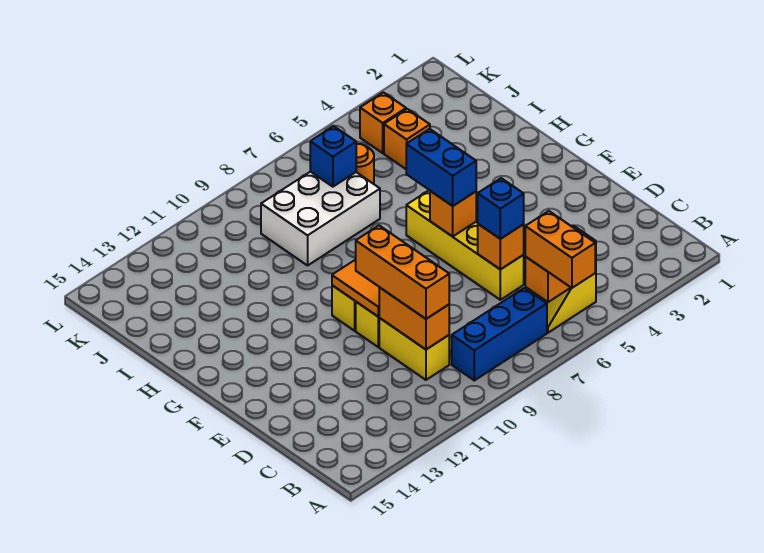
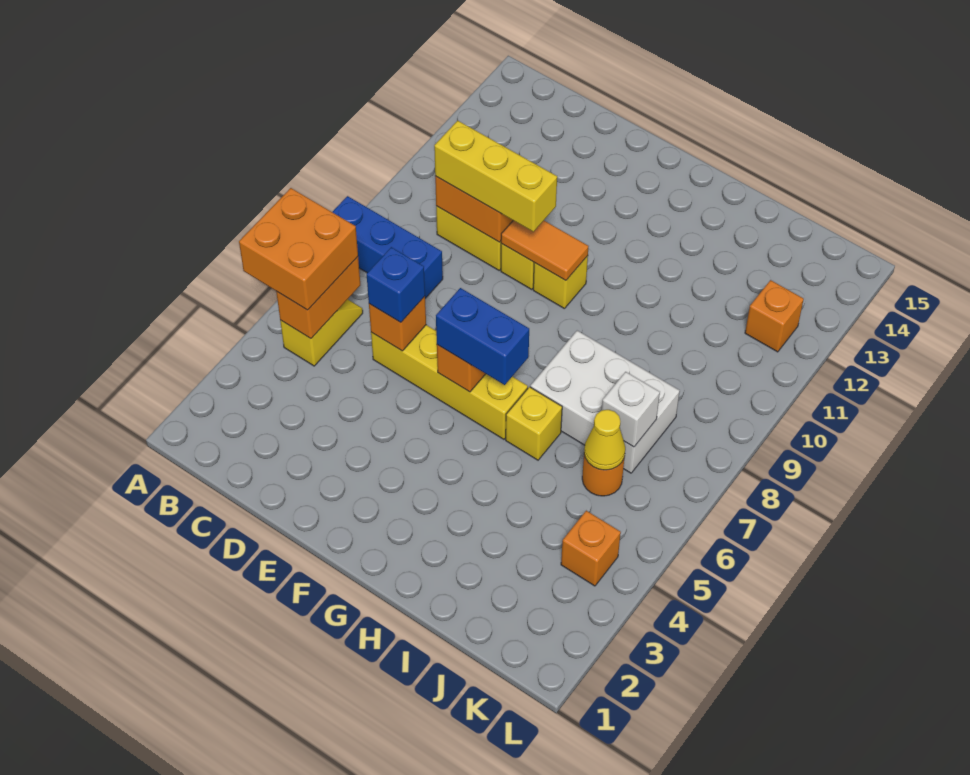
orange 1x2 brick [525,211,595,288] -> orange 2x2 brick [239,188,358,310]
blue 1x3 brick [452,288,547,380] -> blue 1x3 brick turned to [333,196,443,299]
orange 1x3 brick [356,226,449,319] -> yellow 1x3 brick [434,120,557,232]
none -> yellow 1x1 brick [506,387,562,460]
white 2x3 brick [261,172,380,265] -> white 2x3 brick turned to [530,331,680,473]
orange 1x1 brick [384,109,430,169] -> orange 1x1 brick moved to [745,280,804,352]
none -> yellow 1x1 cone [584,410,625,470]
blue 1x1 brick [310,126,356,187] -> white 1x1 brick [602,372,660,447]

